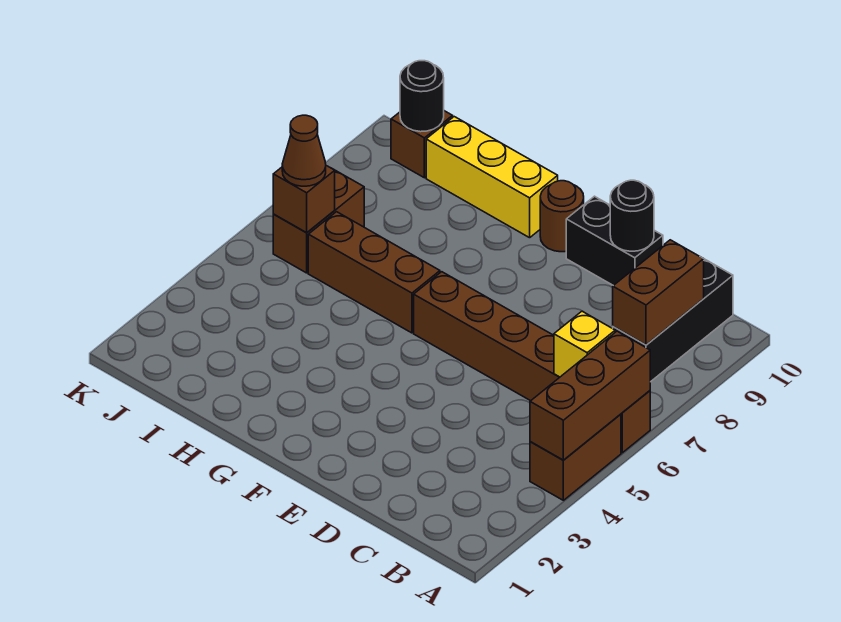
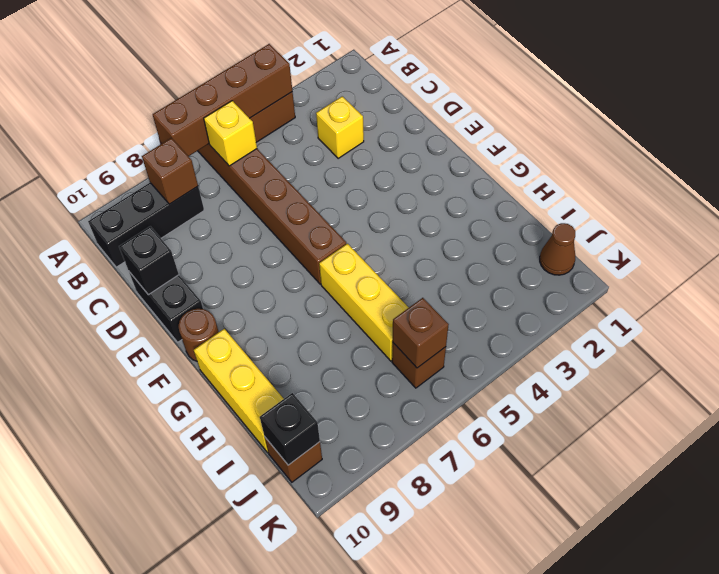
brown 1x3 brick [530,331,650,460] -> brown 1x4 brick [153,44,292,156]
brown 1x2 brick [613,240,704,345] -> brown 1x1 brick [142,138,198,204]
none -> yellow 1x1 brick [316,96,364,158]
black 1x1 round brick [610,180,654,251] -> black 1x1 brick [119,226,179,295]
brown 1x3 brick [308,212,440,333] -> yellow 1x3 brick [319,244,409,361]
brown 1x2 brick [273,170,364,273] -> brown 1x1 brick [392,342,446,388]
brown 1x1 cone [282,115,326,186] -> brown 1x1 cone moved to [540,223,575,275]
black 1x1 round brick [400,61,444,132] -> black 1x1 brick [260,393,320,465]

